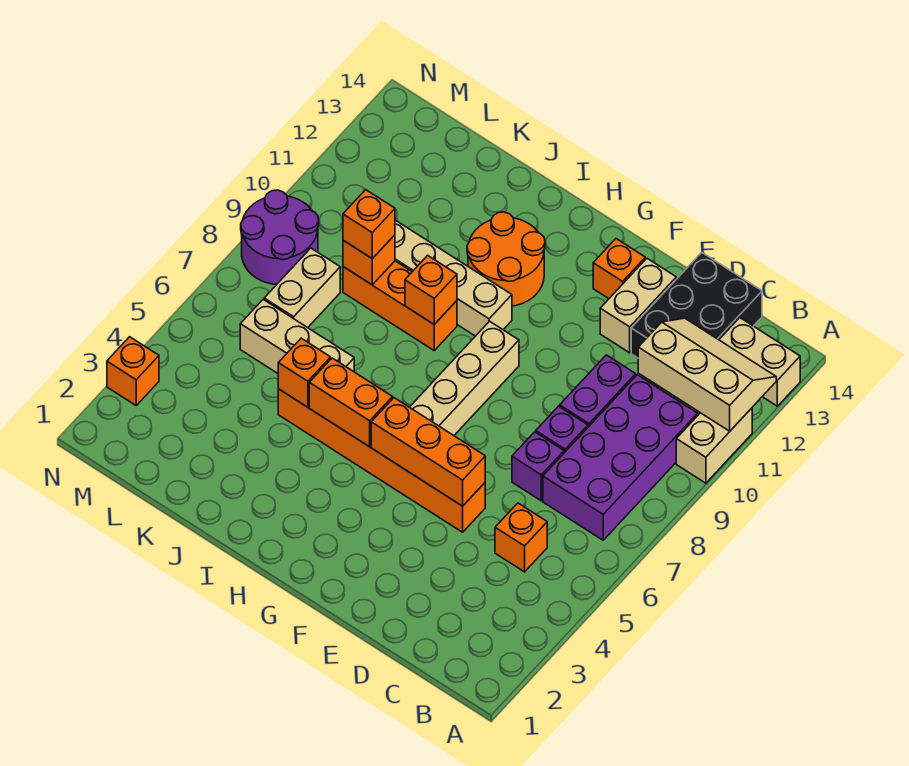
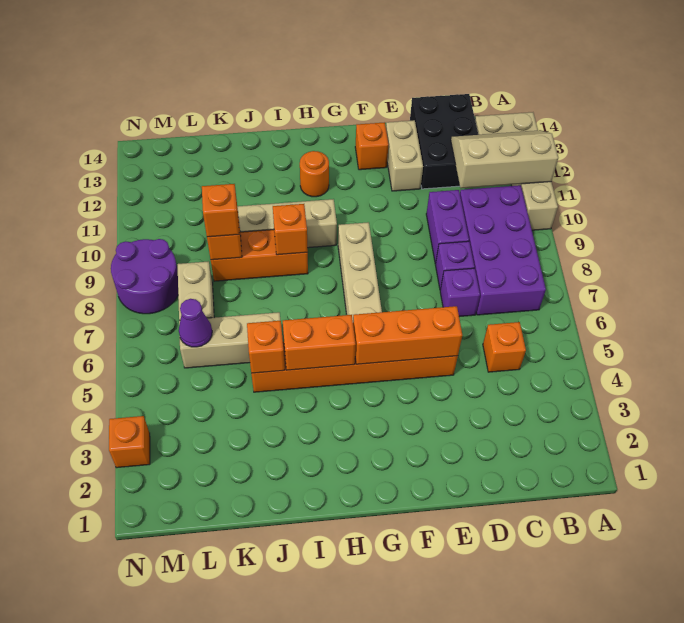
orange 2x2 round brick [467,212,545,306] -> orange 1x1 round brick [300,151,329,197]
none -> purple 1x1 cone [179,299,212,347]

